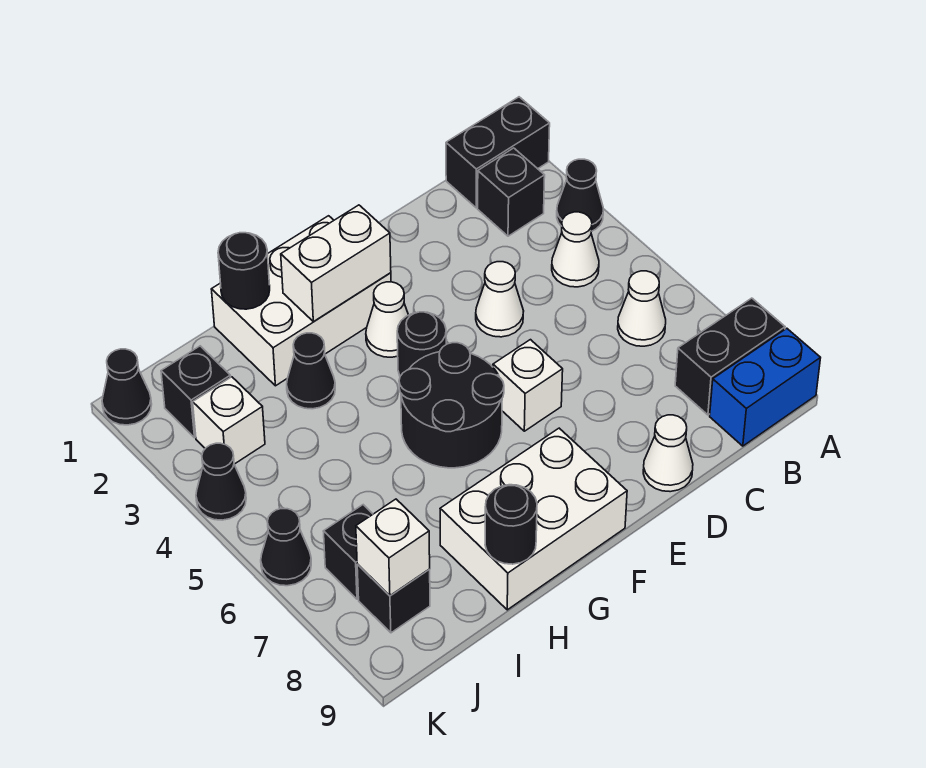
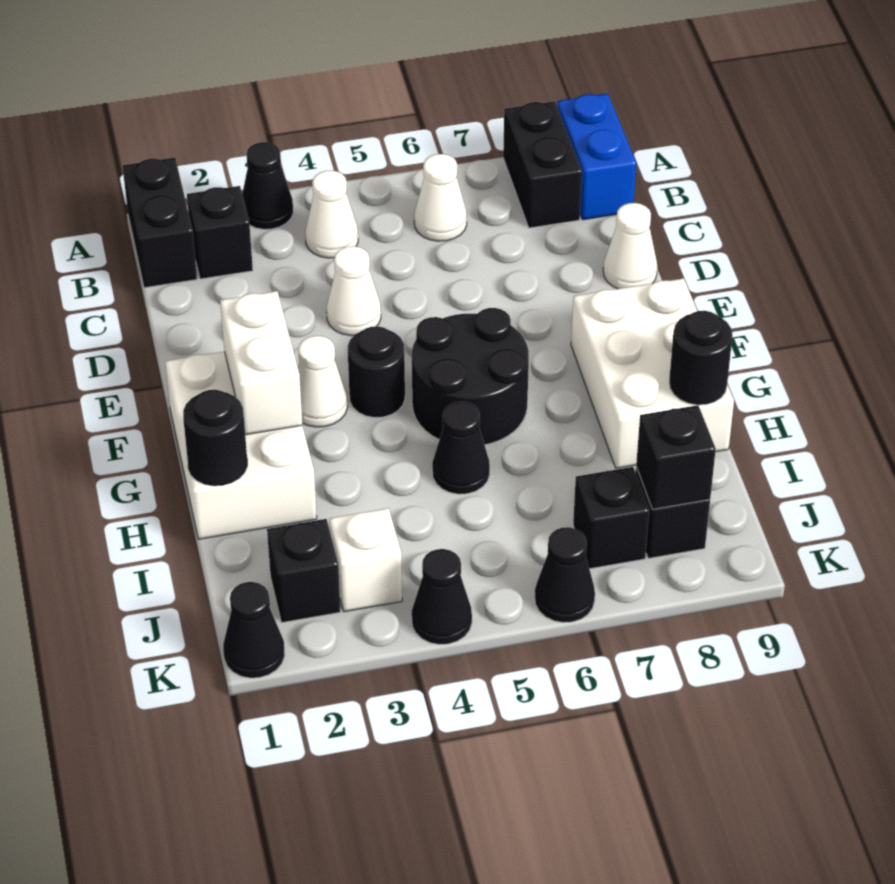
white 1x1 brick [493,340,563,431] -> none
black 1x1 cone [287,333,335,409] -> black 1x1 cone moved to [432,402,490,494]
white 1x1 brick [356,499,430,596] -> black 1x1 brick [636,405,716,509]

